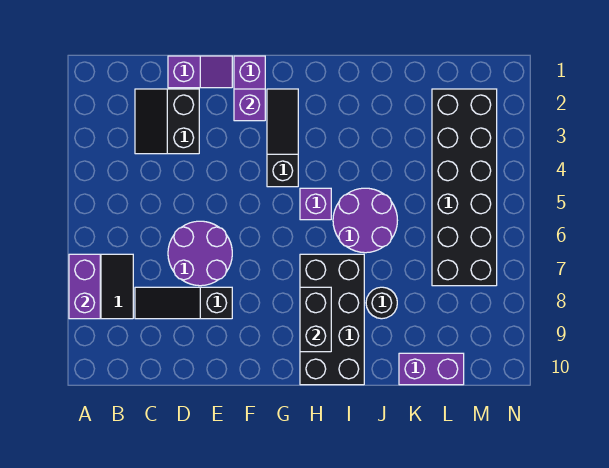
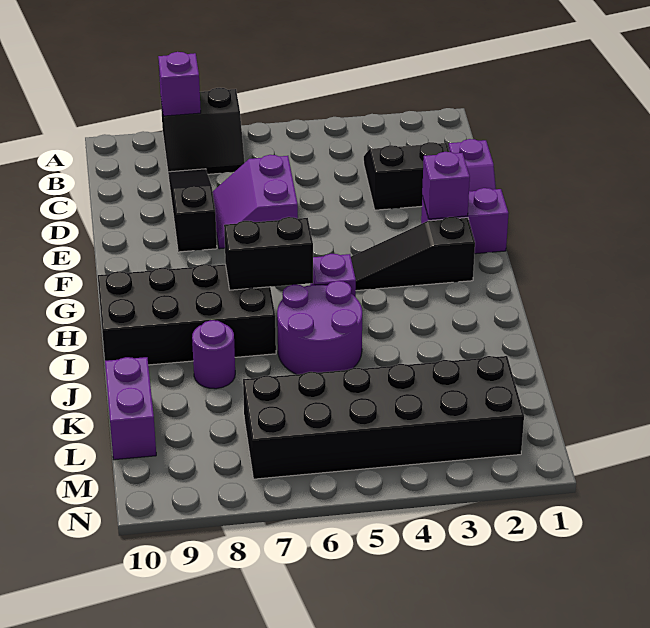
purple 1x2 brick [69,254,100,319] -> purple 1x1 brick [158,52,201,116]
purple 2x2 round brick [168,221,232,286] -> purple 2x2 slope [213,155,298,249]
black 1x3 slope [267,89,298,187] -> black 1x3 slope turned to [351,217,475,291]
black 1x2 brick [300,287,331,352] -> black 1x2 brick moved to [224,217,313,290]
black 1x1 round brick [366,287,397,319] -> purple 1x1 round brick [192,320,235,389]

